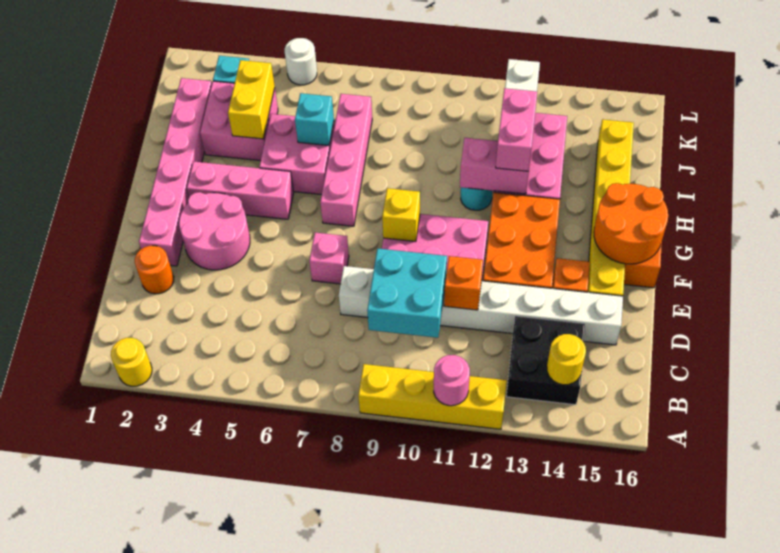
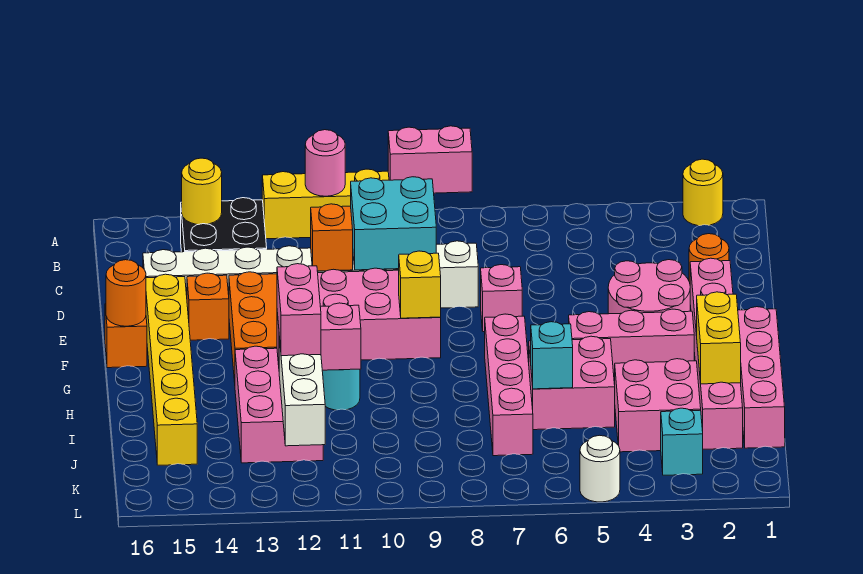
none -> pink 1x2 brick [388,126,472,193]
orange 2x2 round brick [594,183,668,264] -> orange 1x1 round brick [106,260,146,326]
none -> pink 1x4 brick [738,307,785,448]
yellow 1x2 brick [228,60,275,139] -> yellow 1x2 brick moved to [697,292,741,384]

